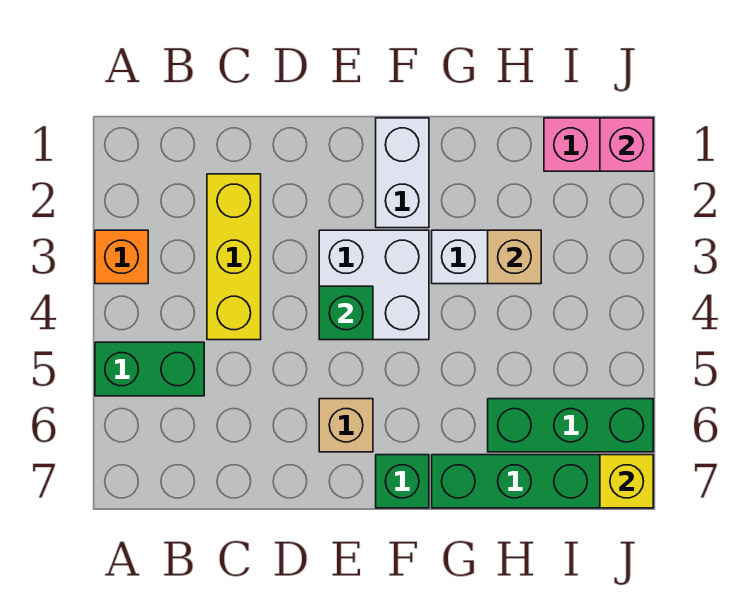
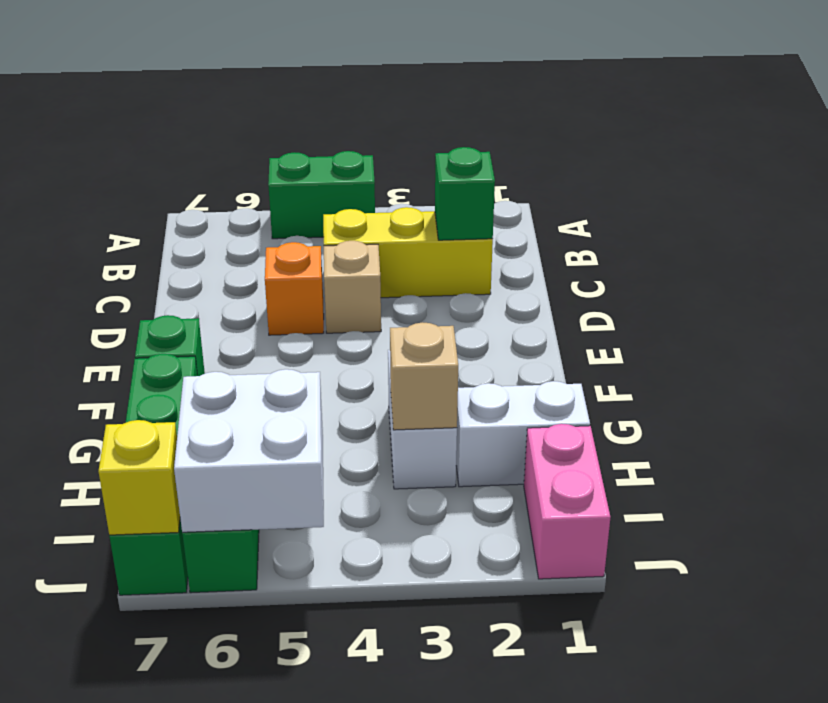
orange 1x1 brick [95,230,148,284] -> orange 1x1 brick moved to [265,242,324,335]
green 1x2 brick [95,342,204,396] -> green 1x2 brick turned to [268,151,375,239]
white 2x2 brick [319,230,429,340] -> white 2x2 brick moved to [174,369,324,532]
green 1x1 brick [319,286,373,340] -> green 1x1 brick moved to [435,147,495,240]
tan 1x1 brick [319,399,373,452] -> tan 1x1 brick moved to [324,241,381,333]
white 1x2 brick [376,118,429,228] -> white 1x2 brick moved to [456,381,590,487]
pink 1x1 brick [600,118,653,171] -> none

